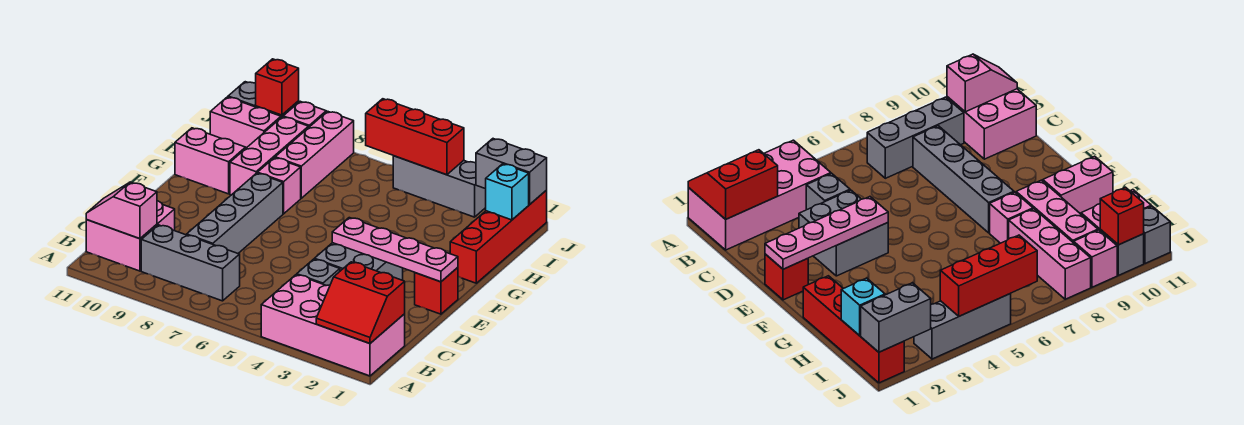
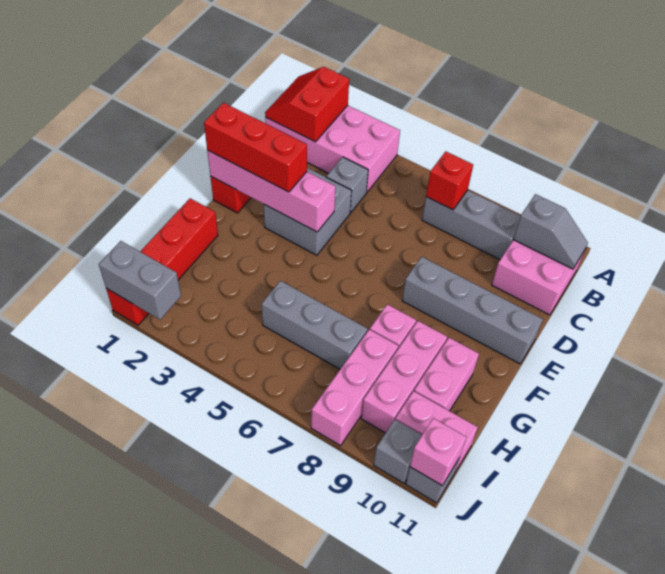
red 2x2 slope [316,262,405,343] -> red 2x2 slope turned to [265,67,349,142]
pink 1x2 slope [86,182,157,239] -> grey 1x2 slope [513,194,588,269]
grey 1x4 brick [187,173,283,253] -> grey 1x4 brick turned to [402,257,543,364]
pink 1x4 plate [332,218,458,282] -> pink 1x4 brick [207,150,335,232]
pink 1x2 brick [175,128,246,194] -> pink 1x2 brick turned to [414,338,479,411]
cyan 1x1 brick [486,164,529,220] -> none
grey 1x3 brick [393,156,486,217] -> grey 1x3 brick moved to [261,281,368,369]
red 1x3 brick [366,99,464,175] -> red 1x3 brick moved to [204,103,307,192]
pink 1x1 brick [283,101,326,127] -> pink 1x1 brick moved to [410,418,466,485]
red 1x1 brick [256,59,299,115] -> red 1x1 brick moved to [426,152,473,210]

